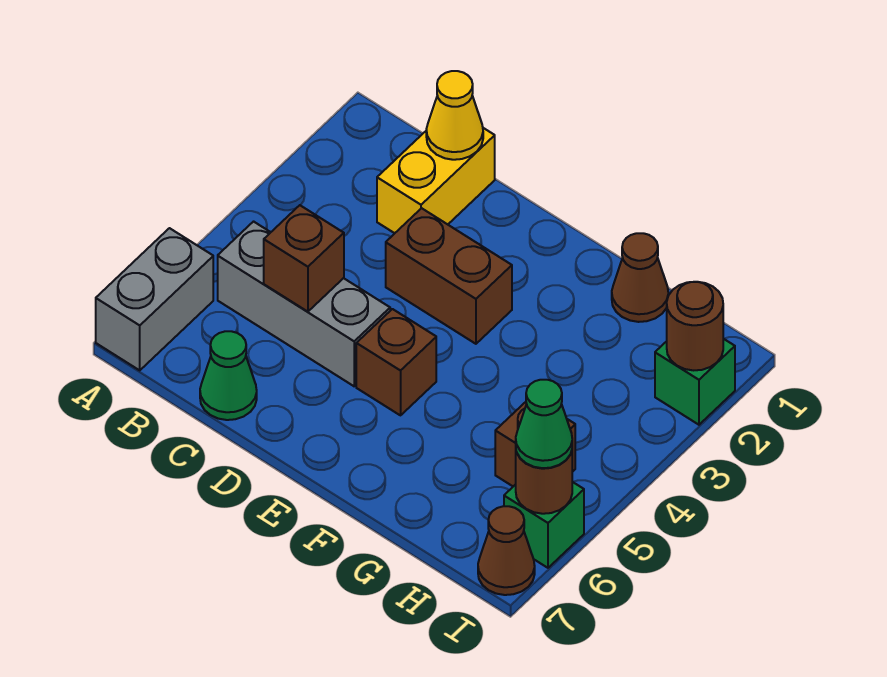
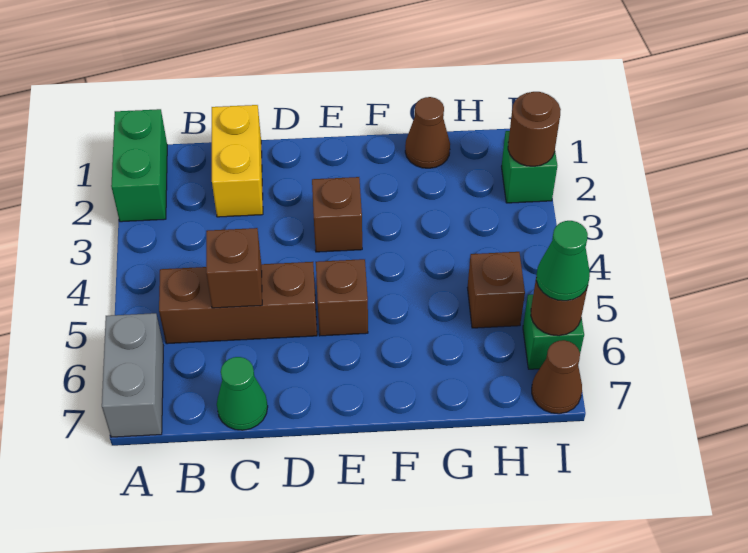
none -> green 1x2 brick [111,109,167,222]
grey 1x3 brick [218,222,390,386] -> brown 1x3 brick [159,262,317,344]
yellow 1x1 cone [426,71,483,160] -> none
brown 1x2 brick [386,208,512,344] -> brown 1x1 brick [312,177,362,252]

